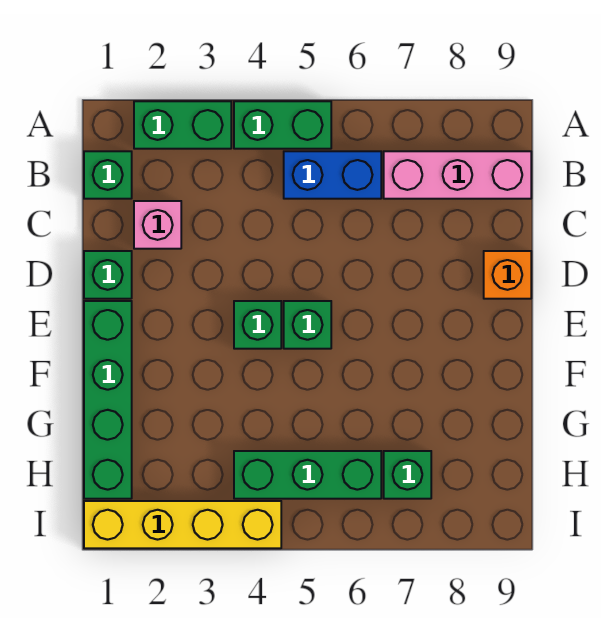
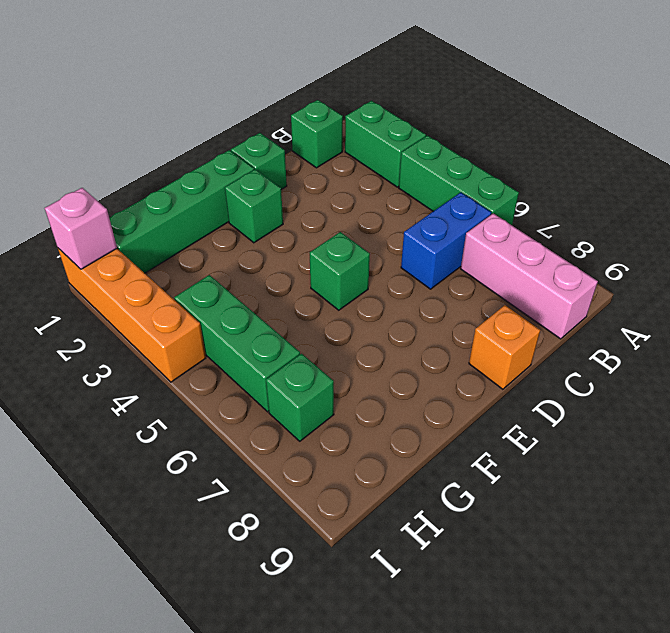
green 1x2 brick [234,101,331,149] -> green 1x3 brick [399,136,519,225]
blue 1x2 brick [284,151,381,199] -> blue 1x2 brick turned to [401,193,491,289]
pink 1x1 brick [134,201,181,249] -> pink 1x1 brick moved to [45,188,117,269]
green 1x1 brick [234,301,281,349] -> green 1x1 brick moved to [225,169,283,243]
yellow 1x4 brick [84,501,281,548] -> orange 1x4 brick [58,248,206,382]

